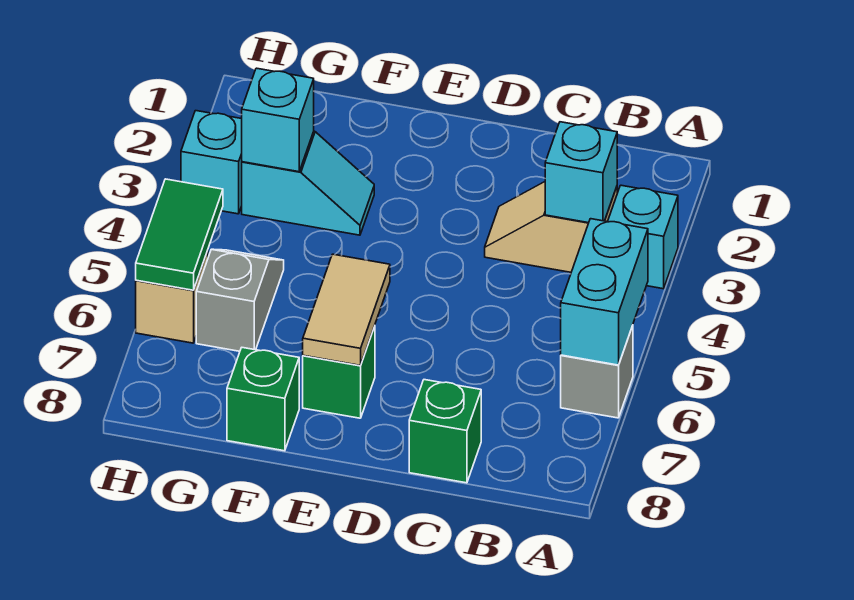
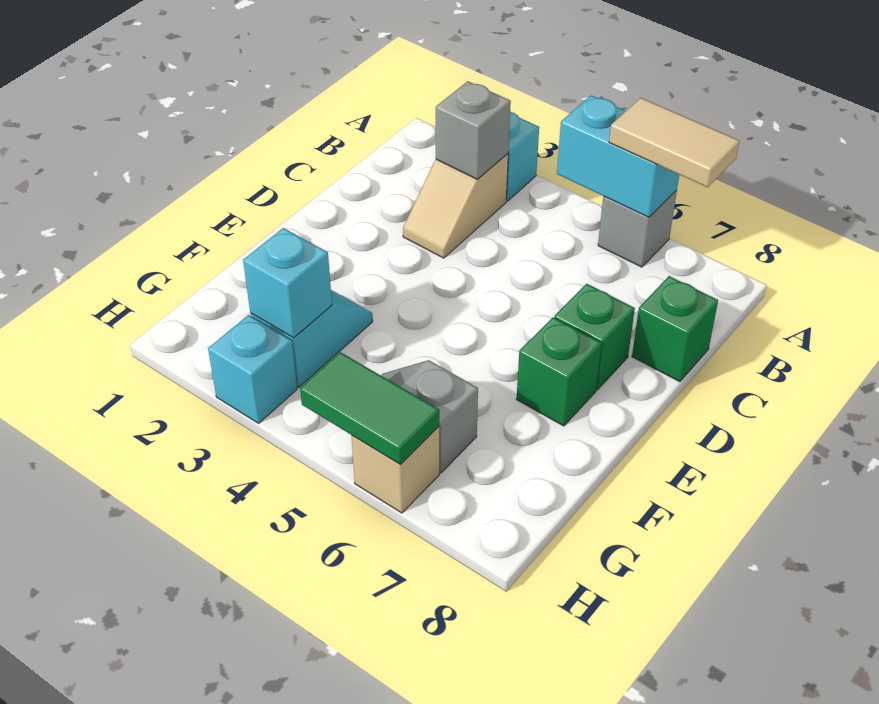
cyan 1x1 brick [545,122,617,223] -> grey 1x1 brick [436,81,511,179]
tan 1x2 tile [303,254,390,365] -> tan 1x2 tile moved to [609,98,739,187]
green 1x1 brick [227,348,299,451] -> green 1x1 brick moved to [554,284,635,390]

